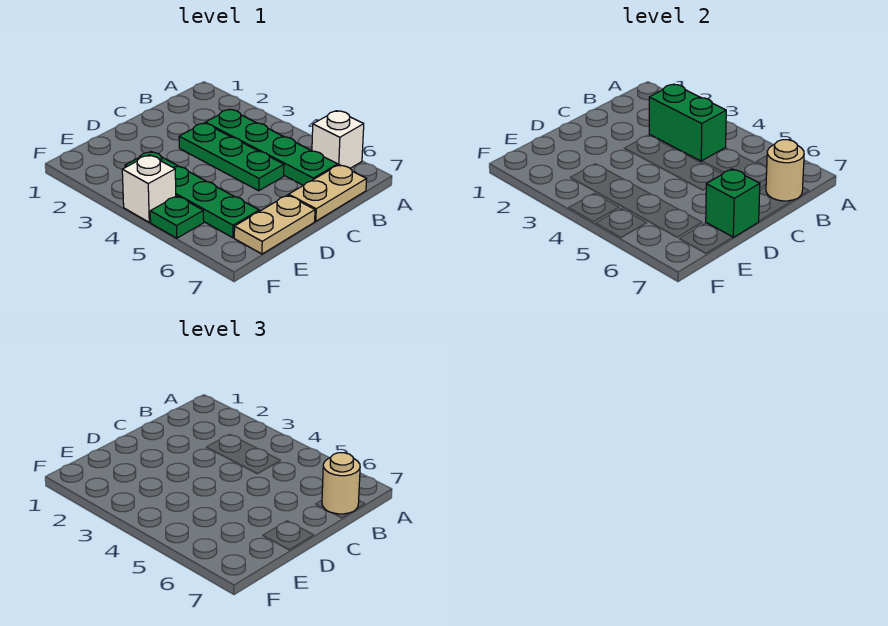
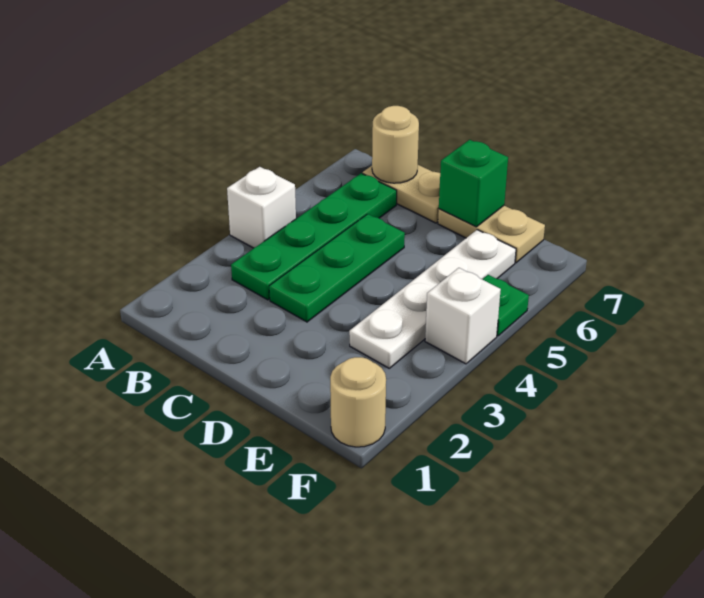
white 1x1 brick [312,111,364,168] -> white 1x1 brick moved to [227,167,296,248]
green 1x2 brick [649,84,726,161] -> none
tan 1x1 round brick [322,453,360,514] -> tan 1x1 round brick moved to [330,357,386,447]
green 1x4 plate [125,152,259,238] -> white 1x4 plate [349,230,516,368]

